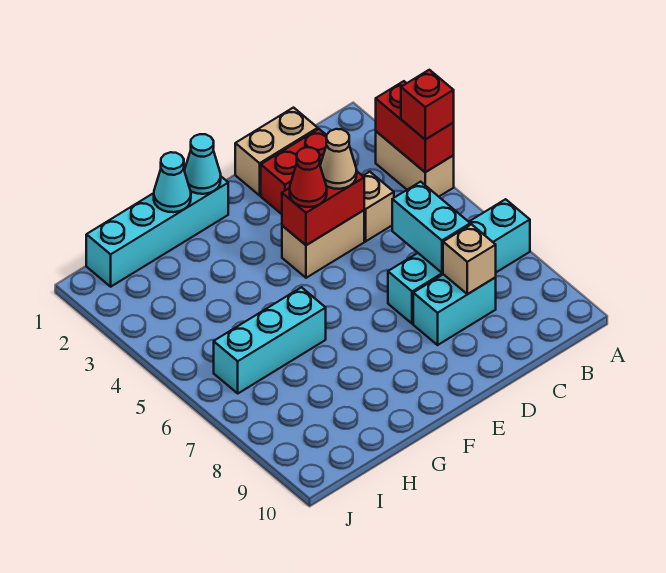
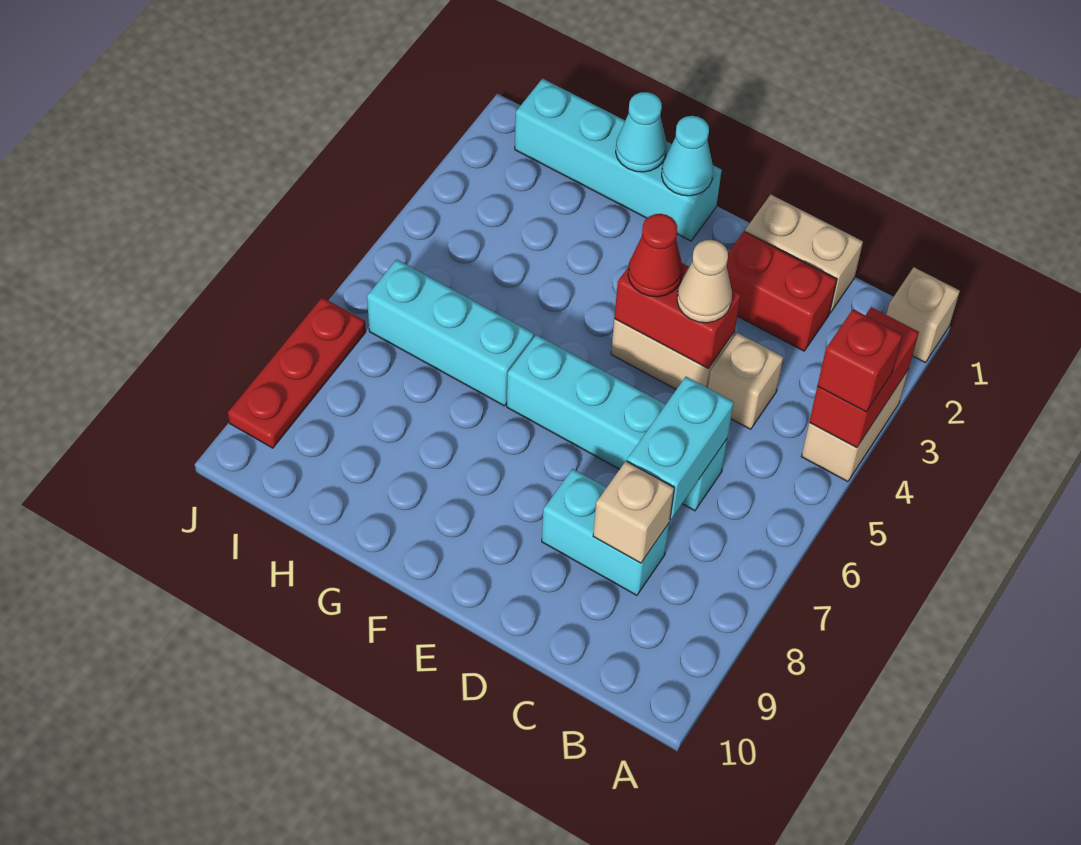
none -> tan 1x1 brick [886,267,960,363]
cyan 1x4 brick [388,199,530,324] -> cyan 1x4 brick moved to [507,335,728,511]
none -> red 1x3 plate [228,297,366,448]

